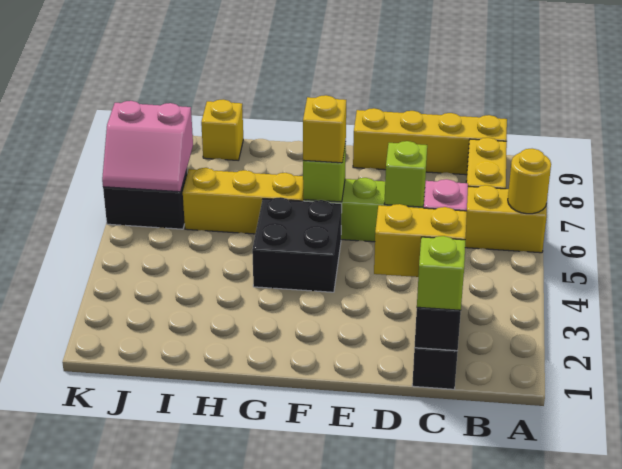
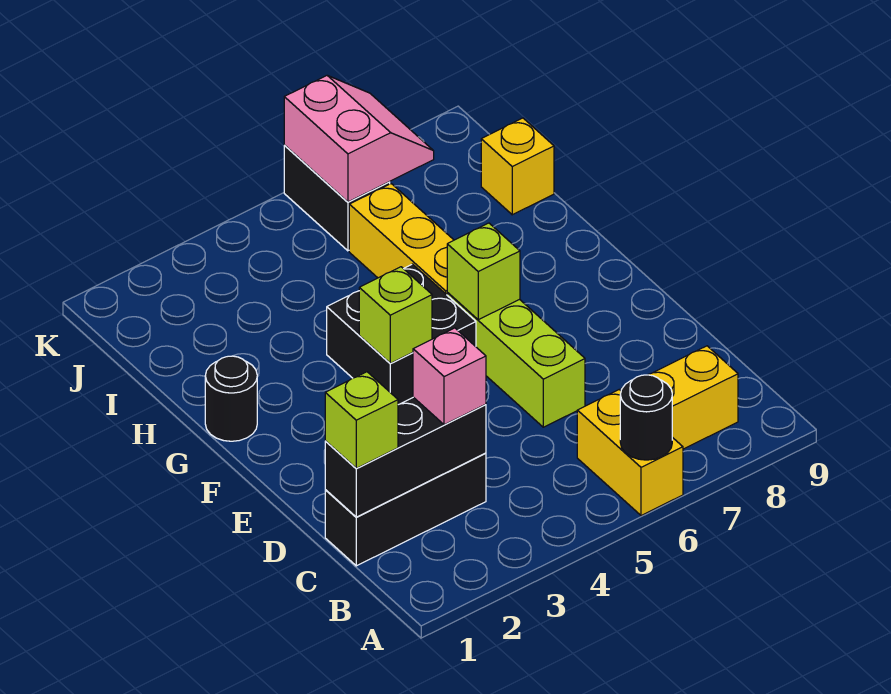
yellow 1x1 round brick [508,149,551,214] -> black 1x1 round brick [620,375,672,460]
yellow 1x4 brick [353,108,507,175] -> none
yellow 1x2 brick [374,204,467,277] -> none
lime 1x1 brick [384,141,427,207] -> lime 1x1 brick moved to [359,267,432,363]
yellow 1x1 brick [303,95,346,163] -> none
none -> black 1x1 round brick [205,356,257,441]
pink 2x2 slope [102,101,193,192] -> pink 2x2 slope turned to [284,76,434,202]

